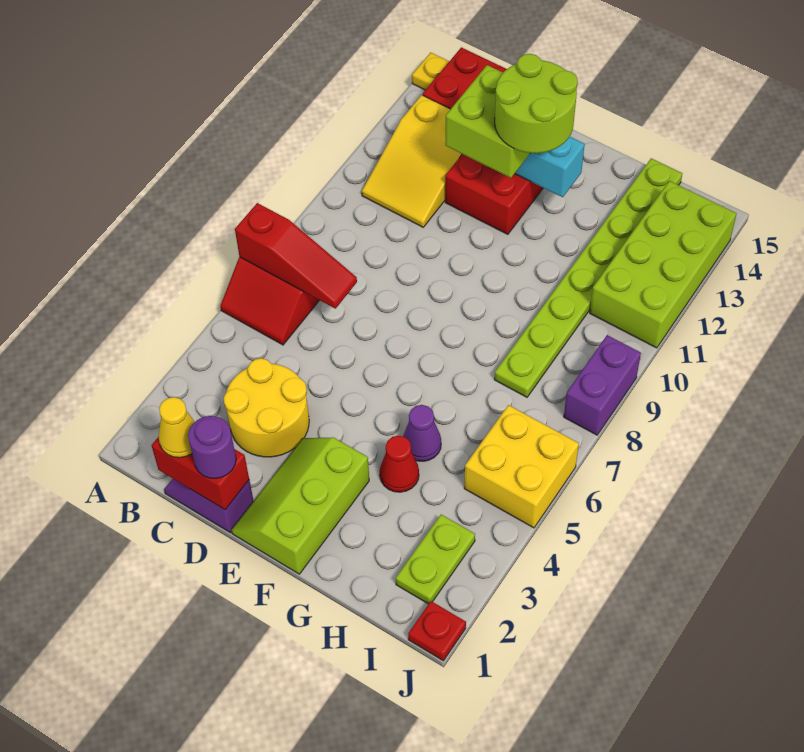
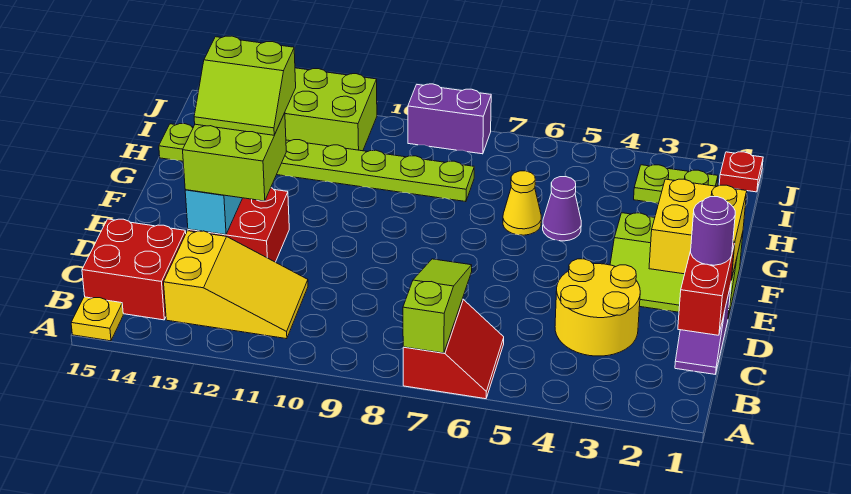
red 1x3 slope [235,203,357,309] -> lime 1x3 slope [403,259,472,353]
yellow 1x1 cone [158,397,195,458] -> yellow 1x1 cone moved to [503,171,541,235]
lime 2x2 round brick [495,54,578,153] -> lime 2x2 slope [194,36,296,135]
red 1x1 cone [380,436,419,492] -> none
yellow 2x2 brick [464,405,579,528] -> yellow 2x2 brick moved to [649,179,747,280]

